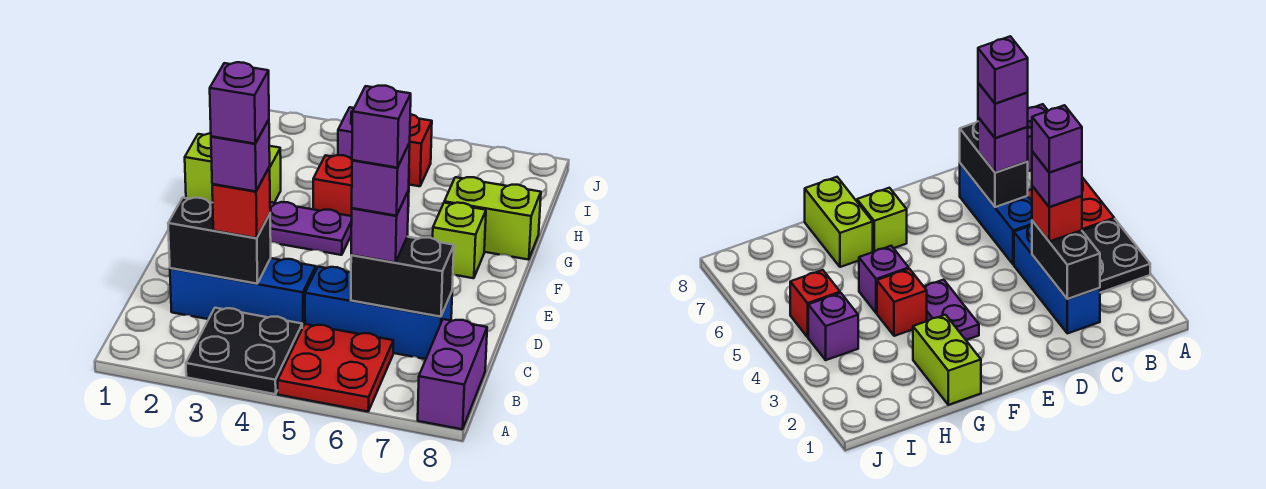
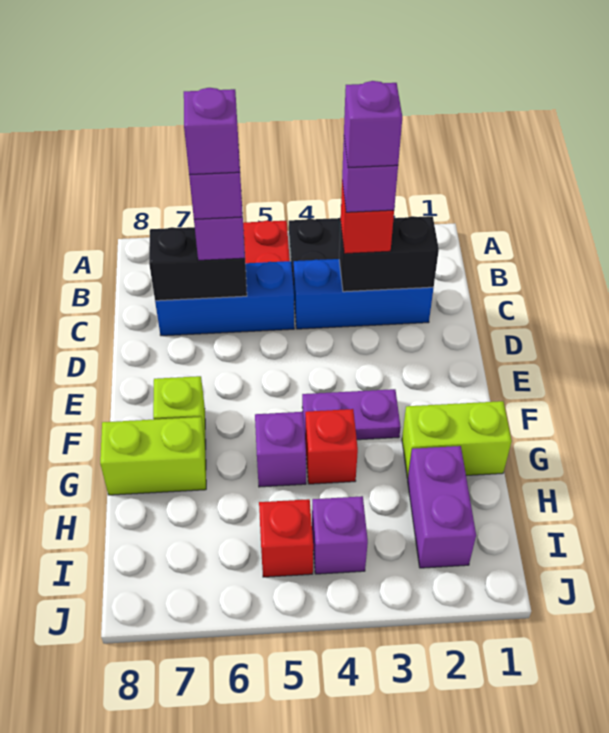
purple 1x2 brick [418,319,487,429] -> purple 1x2 brick moved to [408,446,476,568]

